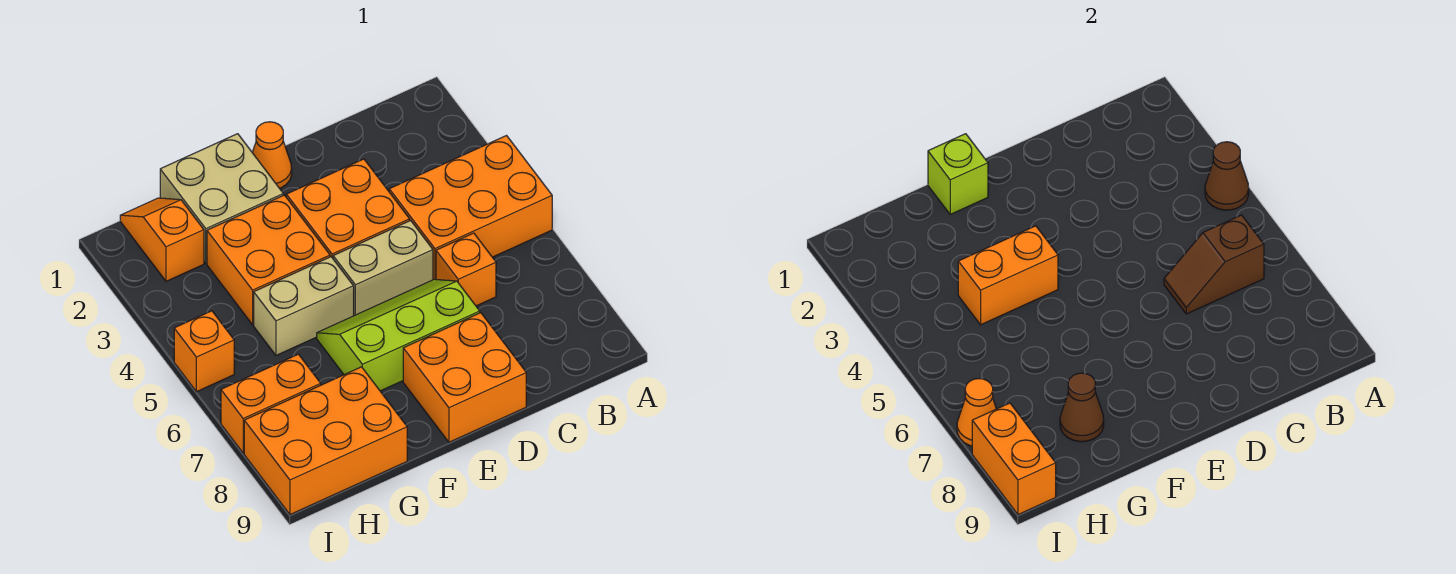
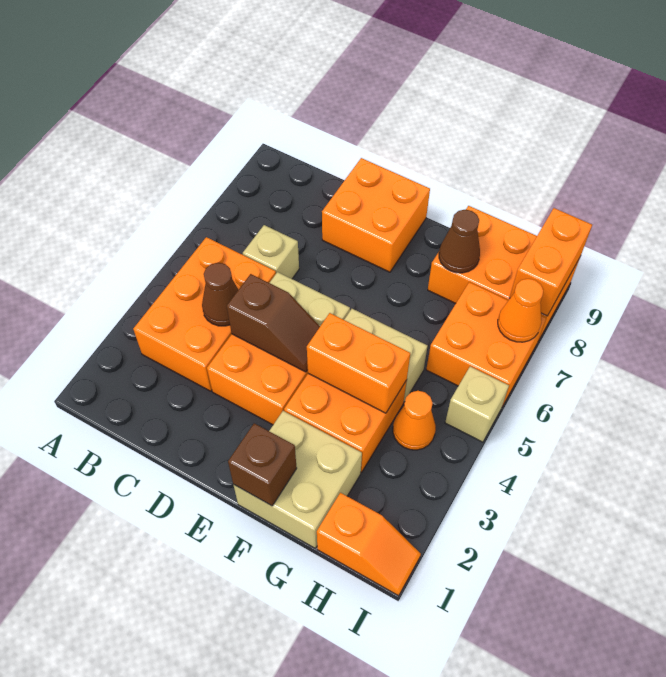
orange 2x3 brick [389,136,552,280] -> orange 2x3 brick turned to [133,237,276,391]
brown 1x1 cone [1205,142,1249,210] -> brown 1x1 cone moved to [202,263,239,326]
brown 1x2 slope [1164,215,1264,314] -> brown 1x2 slope moved to [227,274,320,372]
orange 1x1 brick [436,233,496,306] -> tan 1x1 brick [243,225,299,279]
lime 2x3 slope [317,279,480,391] -> none
orange 1x1 cone [252,122,292,188] -> orange 1x1 cone moved to [393,391,436,450]
lime 1x1 brick [928,134,988,214] -> brown 1x1 brick [228,423,297,506]
orange 1x2 slope [120,198,204,281] -> orange 1x2 slope turned to [317,493,421,596]
orange 1x2 brick [221,354,321,453] -> orange 2x2 brick [426,282,546,407]
orange 1x1 brick [174,311,234,392] -> tan 1x1 brick [445,367,509,442]

